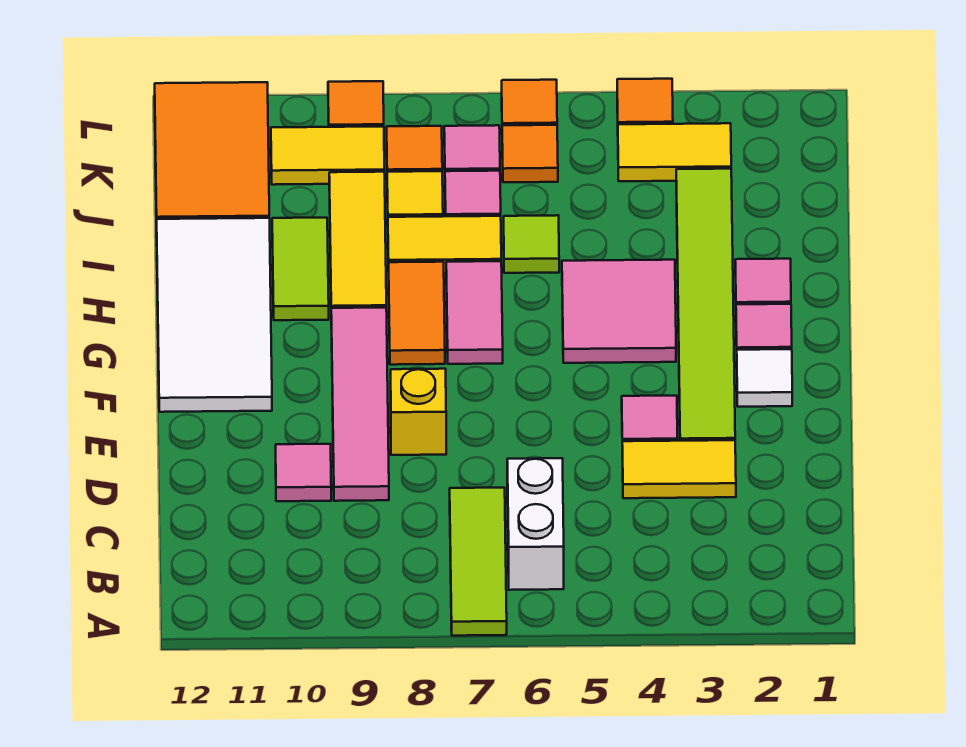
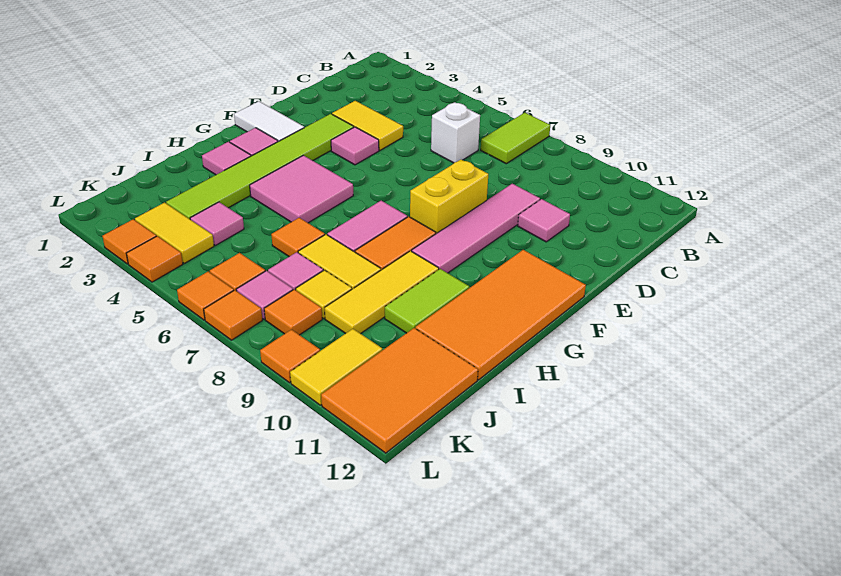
lime 1x3 tile [450,488,507,636] -> lime 1x2 tile [481,113,550,164]
white 1x2 brick [507,458,564,590] -> white 1x1 brick [431,102,480,163]
yellow 1x1 brick [391,369,446,455] -> yellow 1x2 brick [410,160,488,234]
white 1x1 tile [737,349,792,407] -> white 1x2 tile [234,101,304,142]
white 2x4 tile [157,218,272,412] -> orange 2x4 tile [415,250,586,380]
lime 1x1 tile [504,215,559,273] -> orange 1x1 tile [271,218,325,257]
none -> pink 1x1 tile [190,202,244,245]
yellow 1x2 tile [271,126,384,185] -> yellow 1x2 tile turned to [290,329,382,405]
none -> orange 1x1 tile [102,219,156,264]
none -> orange 1x1 tile [204,290,262,340]

